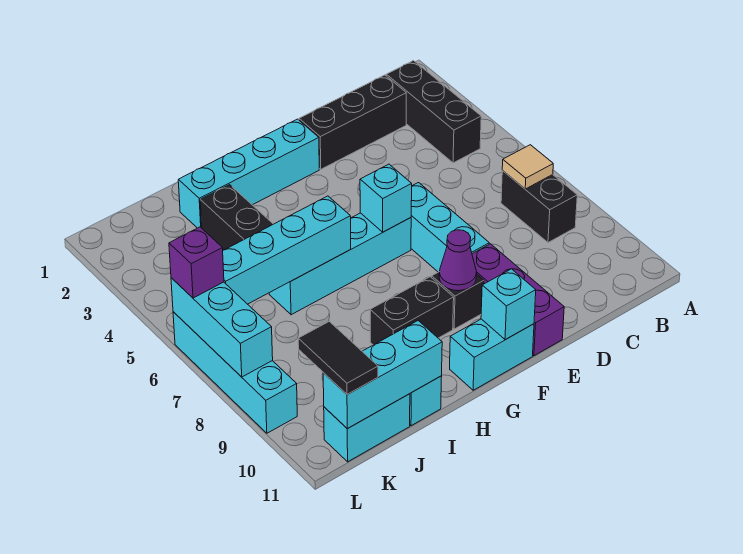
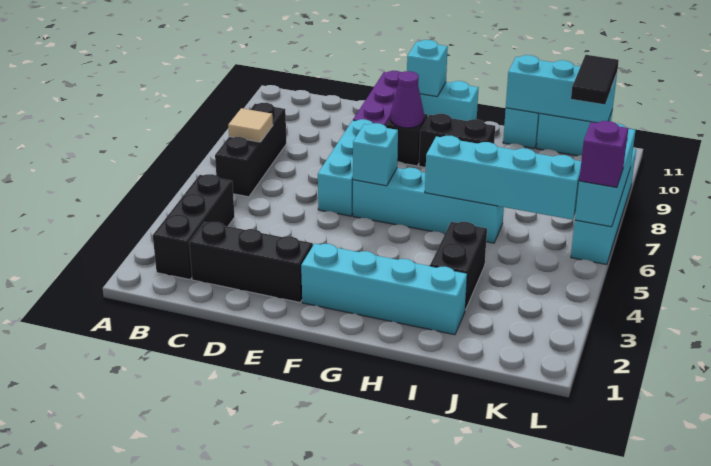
black 1x2 brick [501,171,577,243] -> black 1x3 brick [215,103,287,197]

